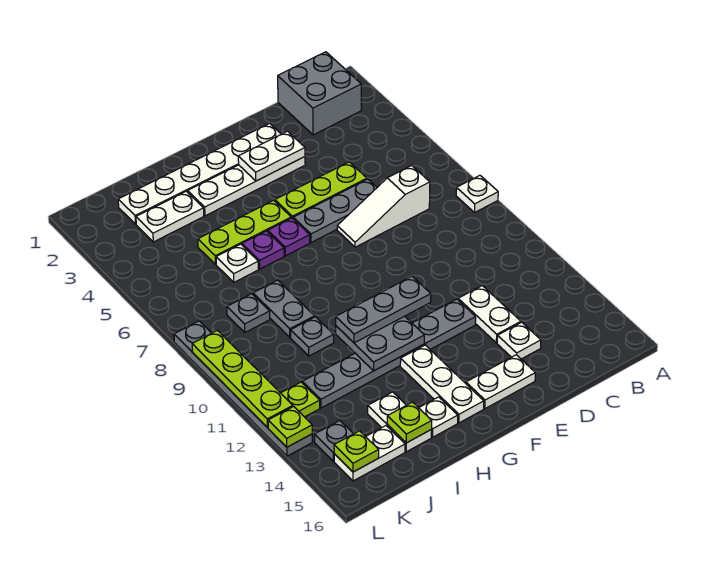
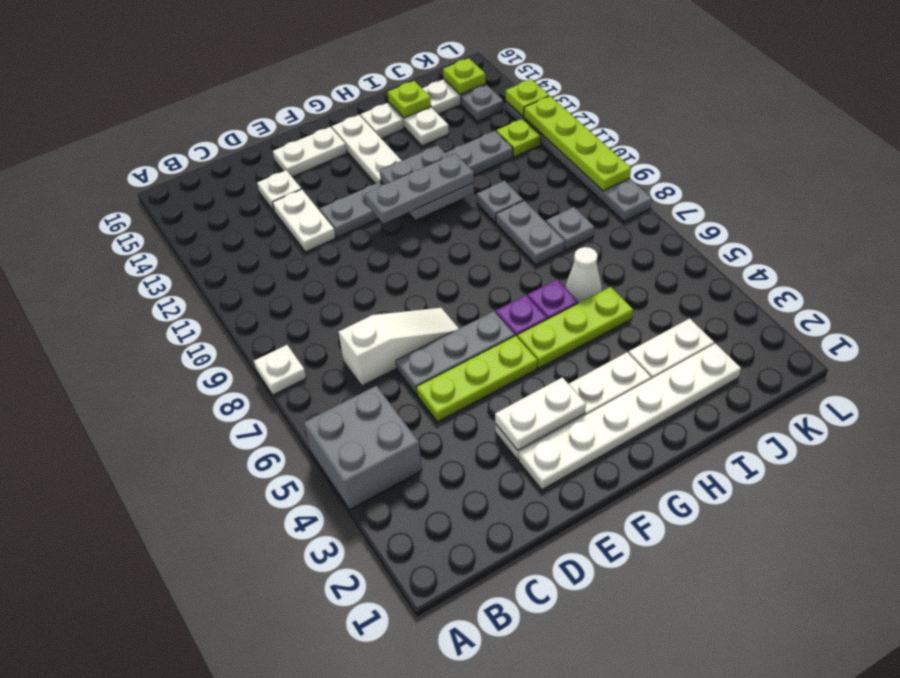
grey 2x2 brick [278,52,361,135] -> grey 2x2 brick moved to [304,386,422,509]
white 1x1 plate [216,244,259,282] -> white 1x1 cone [566,247,602,303]

